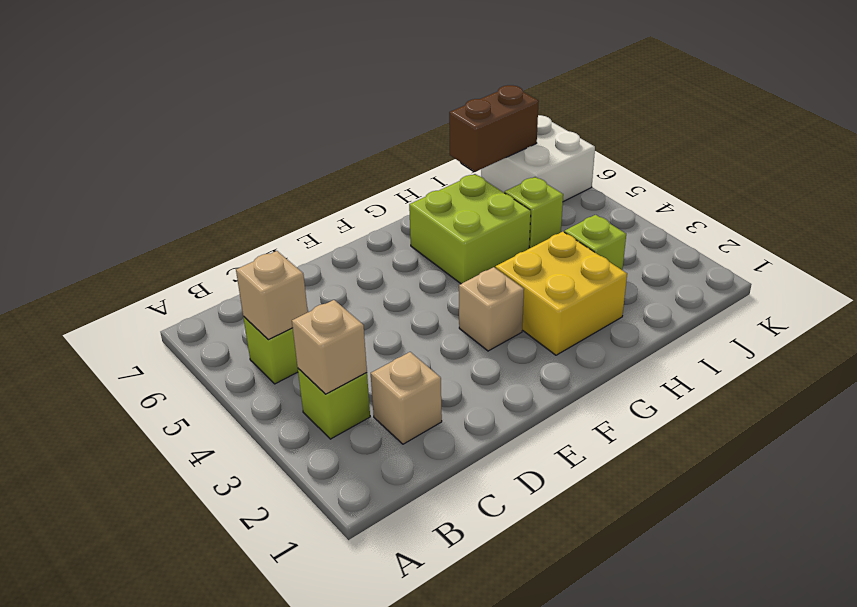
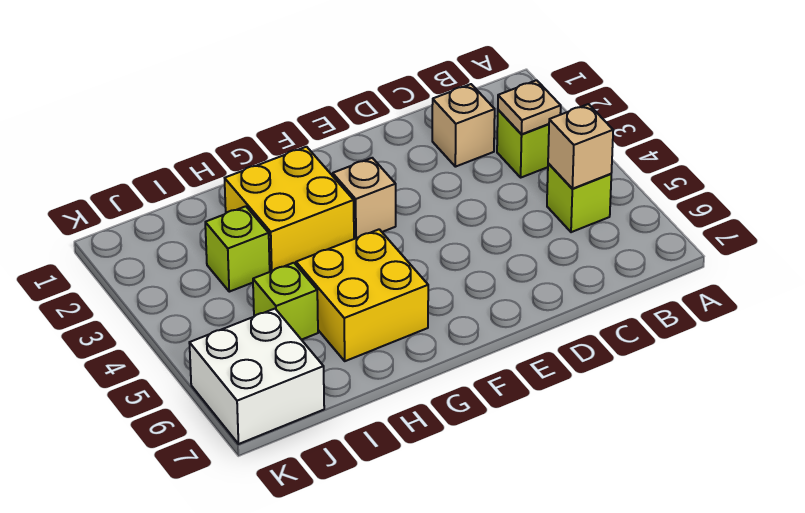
tan 1x1 brick [292,300,367,394] -> tan 1x1 plate [498,80,561,134]
lime 2x2 brick [409,174,531,284] -> yellow 2x2 brick [296,229,428,361]
brown 1x2 brick [449,85,539,172] -> none

